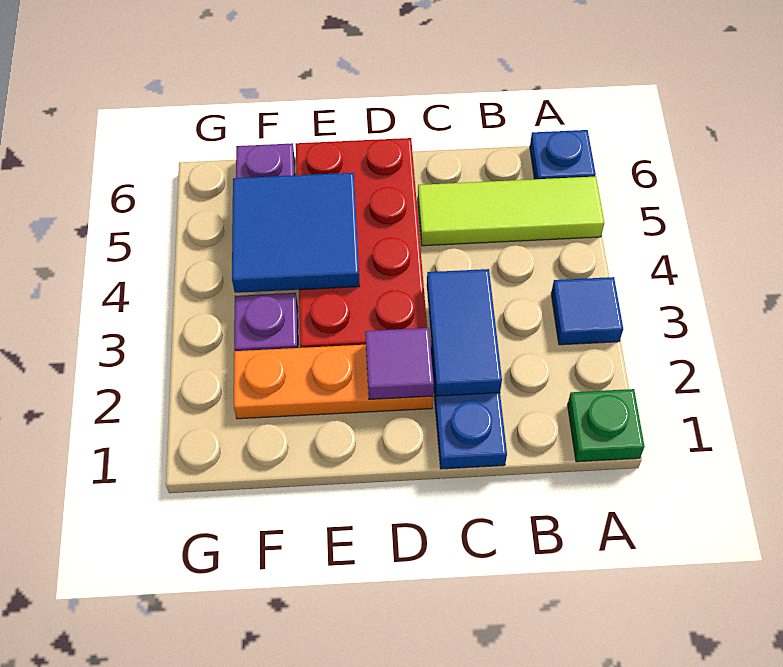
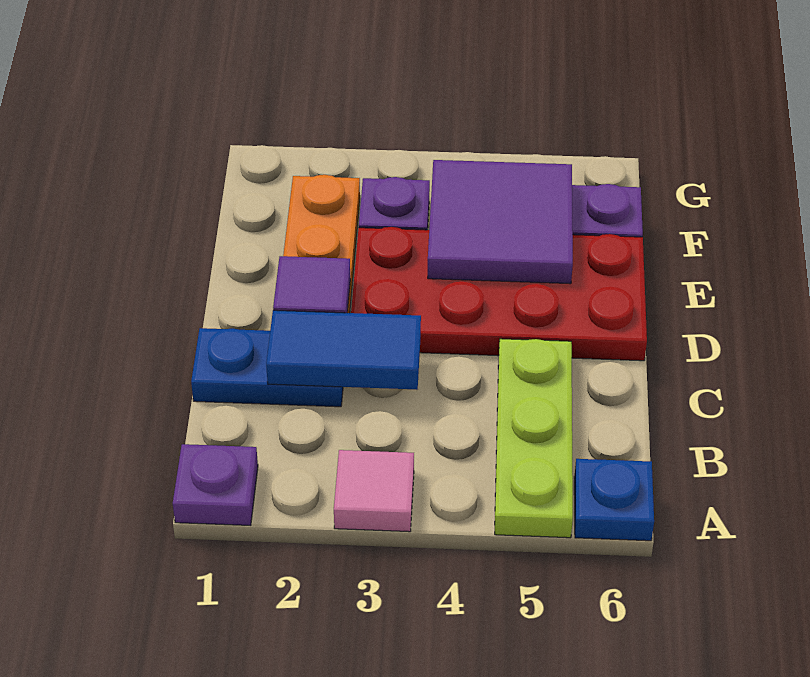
green 1x1 plate [568,389,645,462] -> purple 1x1 plate [173,444,258,525]
blue 1x1 tile [551,277,623,345] -> pink 1x1 tile [334,450,414,532]
lime 1x3 tile [418,176,604,246] -> lime 1x3 plate [495,339,573,538]
blue 2x2 tile [232,173,360,293] -> purple 2x2 tile [428,160,573,284]

